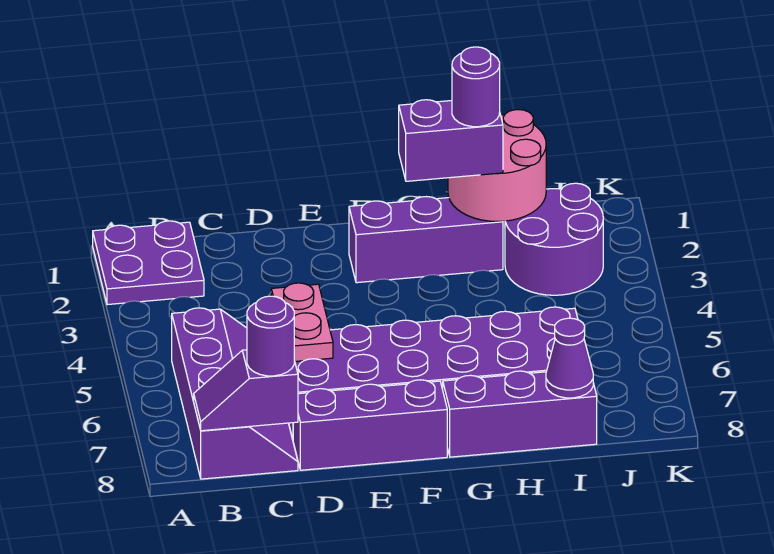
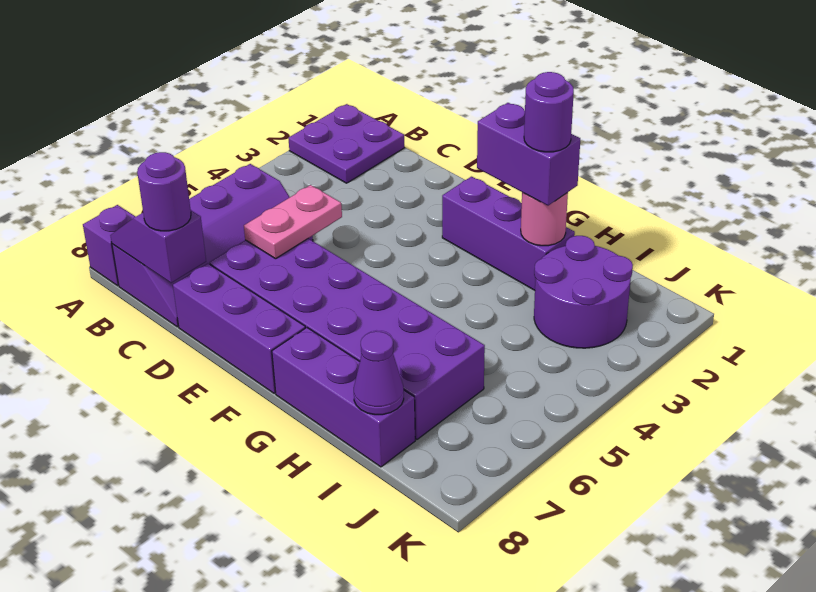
none -> purple 1x1 brick [83,205,136,286]
pink 2x2 round brick [448,110,546,222] -> pink 1x1 round brick [521,192,568,246]

